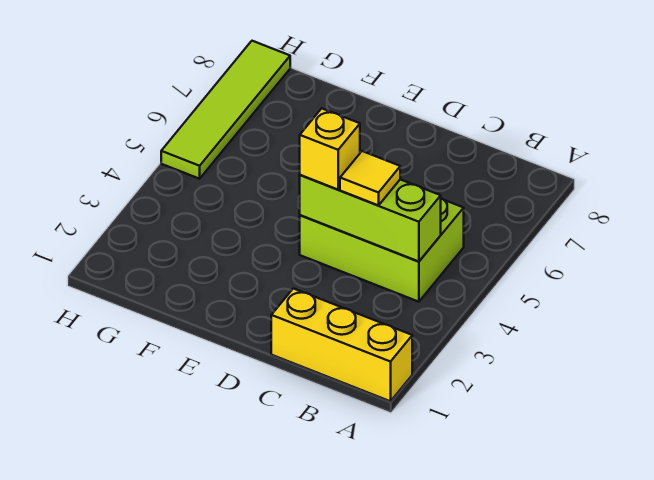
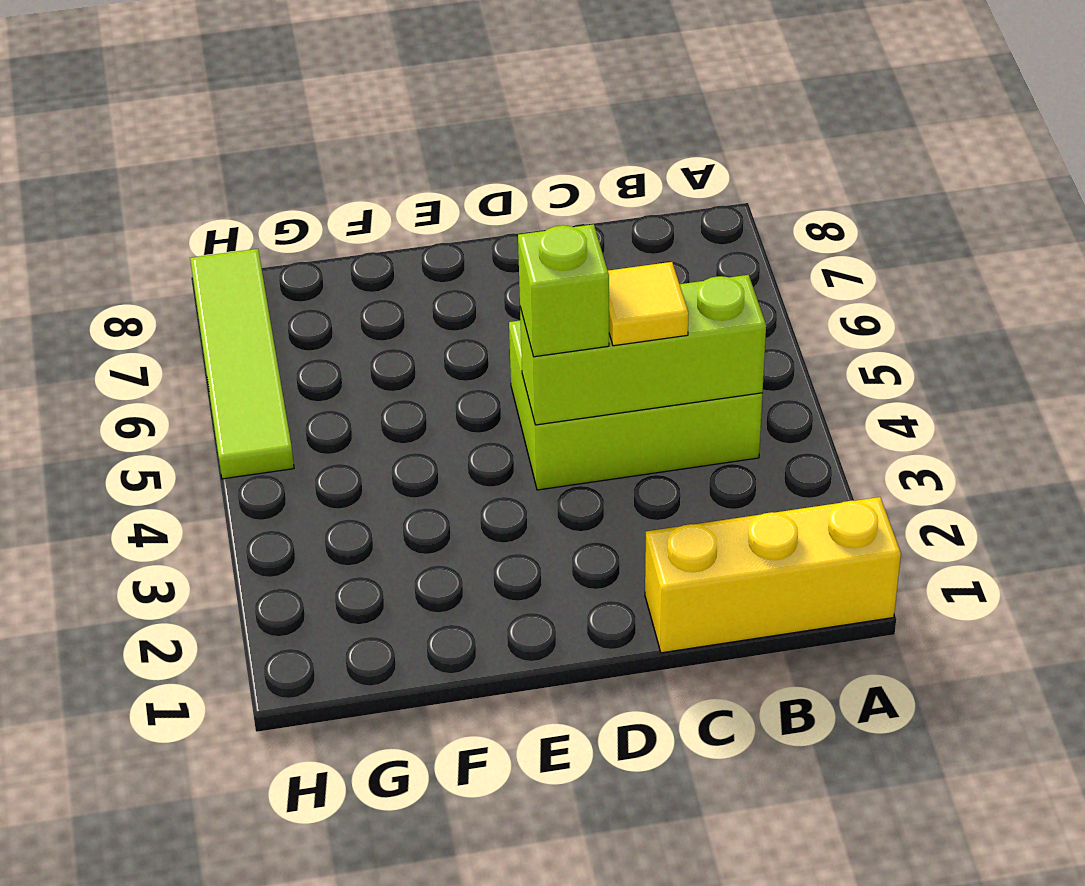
yellow 1x1 brick [300,108,360,190] -> lime 1x1 brick [518,224,609,357]

